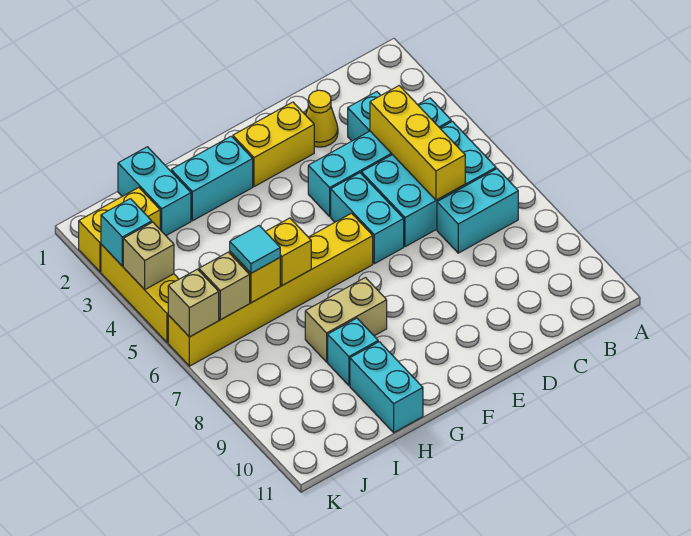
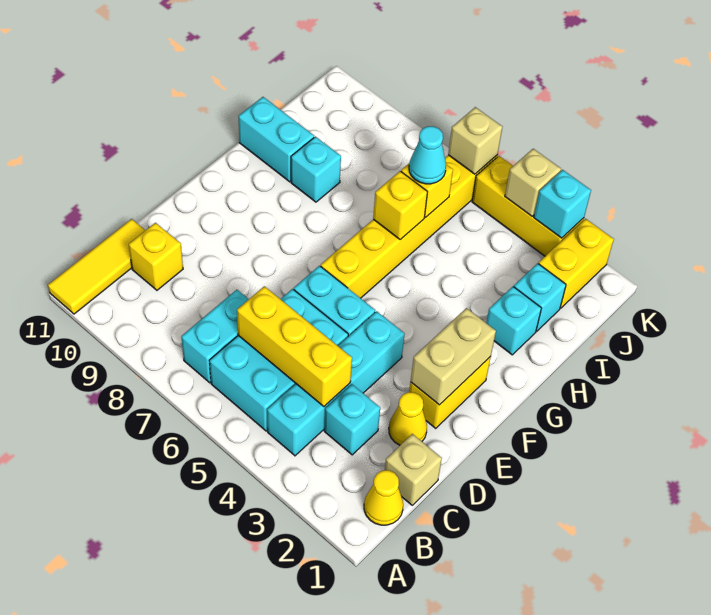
none -> yellow 1x3 tile [48,219,145,314]
none -> yellow 1x1 cone [364,470,403,525]
none -> yellow 1x1 brick [129,223,183,290]
cyan 1x2 brick [171,136,253,221] -> cyan 1x1 brick [486,287,541,355]
tan 1x2 brick [305,278,387,362] -> tan 1x2 brick moved to [411,308,496,405]
cyan 1x2 brick [118,147,191,235] -> cyan 1x1 brick [514,263,566,331]
cyan 1x1 tile [230,226,280,273] -> cyan 1x1 cone [409,126,446,184]
tan 1x1 brick [199,252,250,320] -> tan 1x1 brick moved to [385,434,442,505]

